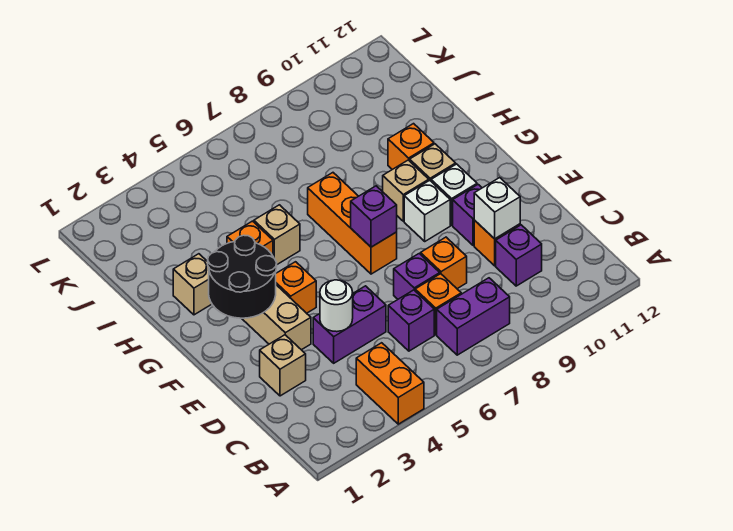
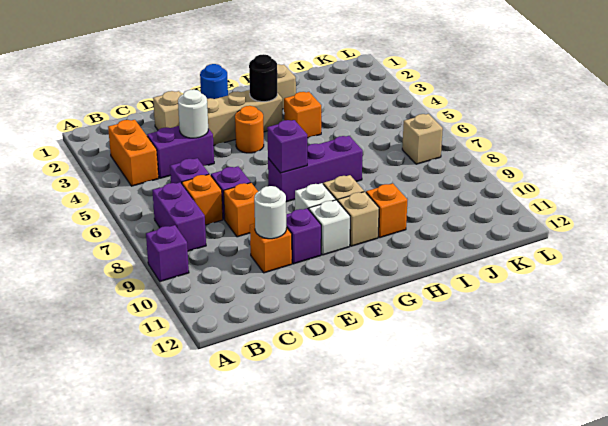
orange 1x2 brick [356,343,424,424] -> orange 1x2 brick turned to [108,120,159,186]
purple 1x1 brick [496,225,542,286] -> purple 1x1 brick moved to [146,225,189,282]
purple 1x2 brick [313,286,386,363] -> purple 1x2 brick turned to [147,126,214,178]
white 1x1 brick [474,178,520,239] -> white 1x1 round brick [254,186,286,239]
none -> blue 1x1 round brick [200,64,228,99]
black 2x2 round brick [208,235,277,318] -> black 1x1 round brick [249,54,277,102]
orange 1x1 brick [276,262,316,313] -> orange 1x1 round brick [235,106,264,153]
orange 1x3 brick [308,173,397,274] -> purple 1x3 brick [268,136,363,202]
tan 1x1 brick [254,205,300,264] -> tan 1x1 brick moved to [402,114,443,164]

